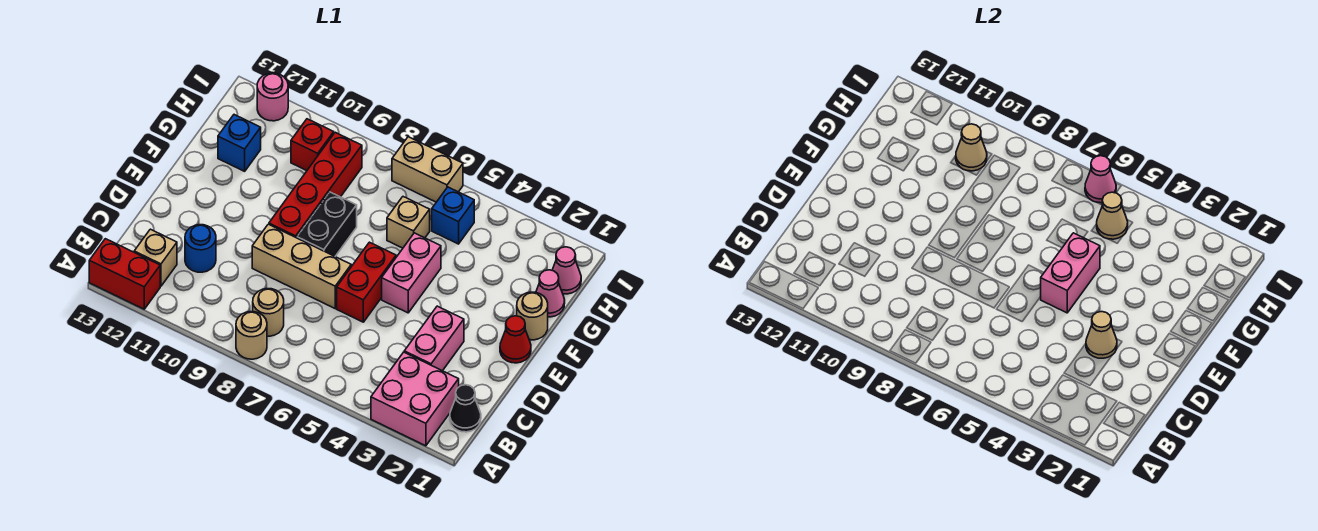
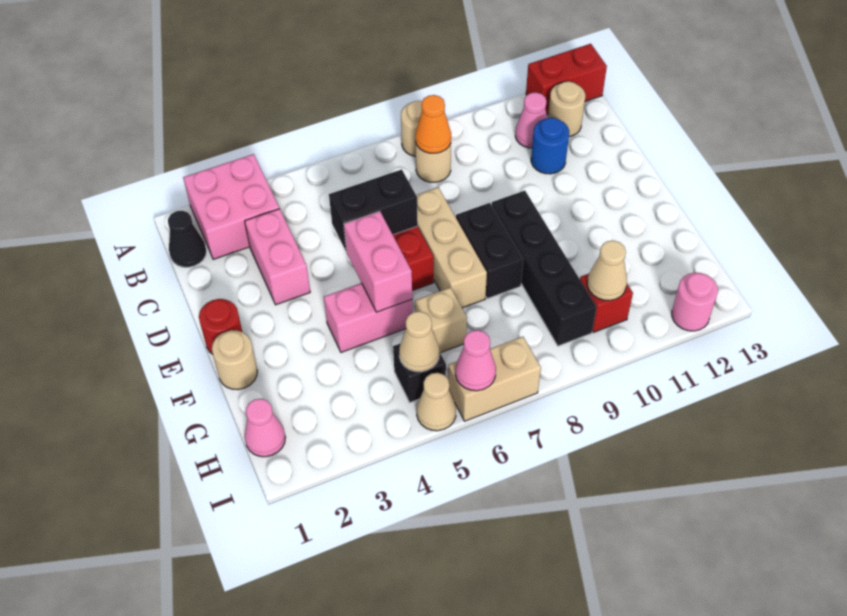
none -> orange 1x1 cone [415,95,451,153]
tan 1x1 brick [134,229,177,286] -> tan 1x1 round brick [548,81,585,137]
tan 1x1 cone [1086,312,1117,358] -> tan 1x1 cone moved to [417,373,456,431]
none -> black 1x2 brick [329,169,418,250]
tan 1x3 brick [252,224,351,308] -> tan 1x3 brick turned to [416,187,487,308]
red 1x1 cone [500,316,531,363] -> red 1x1 round brick [199,299,242,354]
pink 1x2 brick [382,233,441,313] -> pink 1x2 brick turned to [324,283,413,352]
red 1x4 brick [269,132,362,238] -> black 1x4 brick [492,191,597,346]
pink 1x1 cone [536,270,565,317] -> pink 1x1 cone moved to [515,92,547,148]
blue 1x1 brick [218,115,261,171] -> none
blue 1x1 brick [432,187,474,244] -> black 1x1 brick [393,343,446,403]

